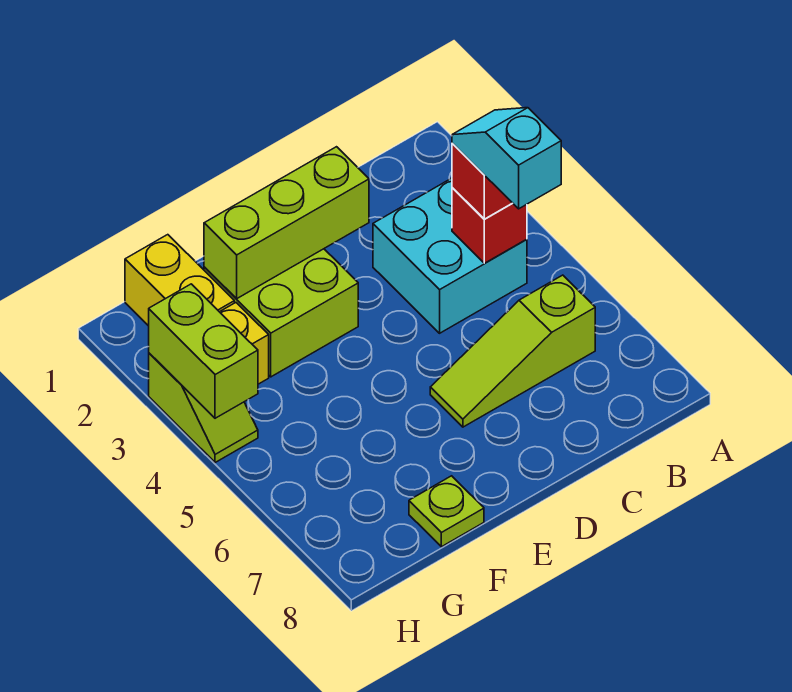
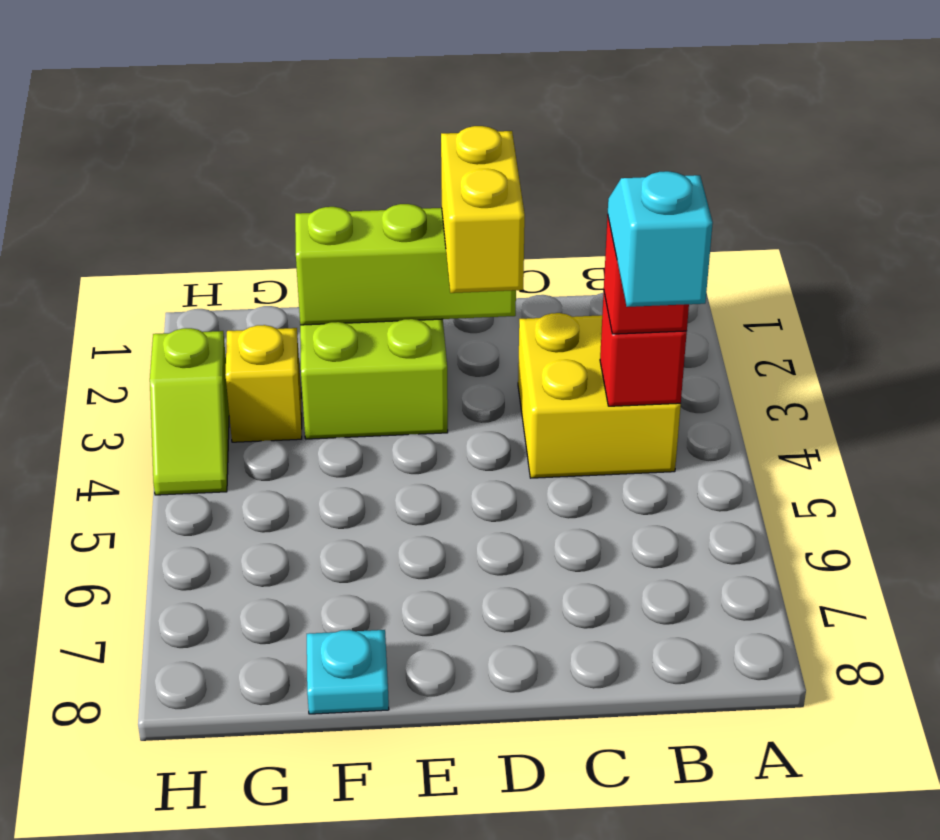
cyan 2x2 brick [373,178,527,333] -> yellow 2x2 brick [518,313,681,478]
lime 1x3 slope [430,275,595,427] -> none
lime 1x1 plate [409,476,484,547] -> cyan 1x1 plate [307,630,389,714]
yellow 1x2 brick [125,235,234,326] -> yellow 1x2 brick moved to [441,126,525,293]
lime 1x2 brick [149,284,258,418] -> none

